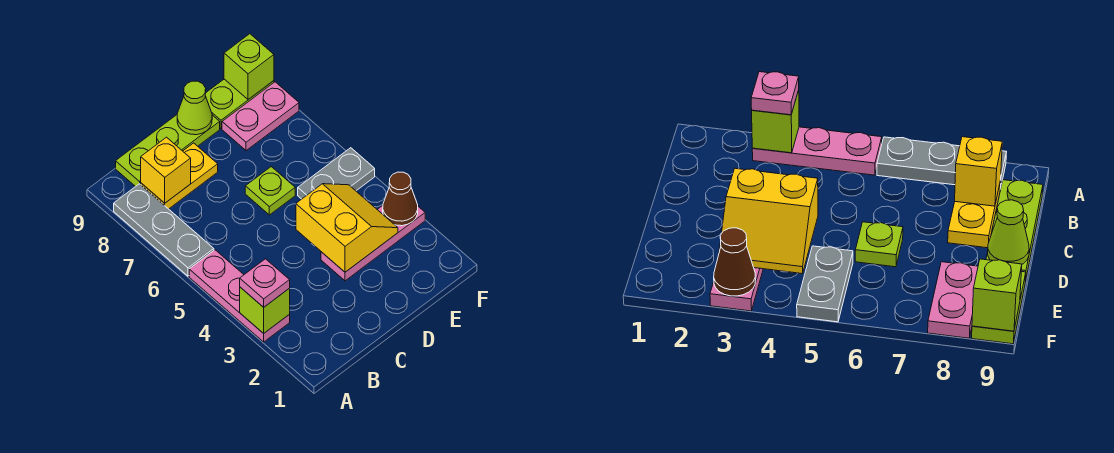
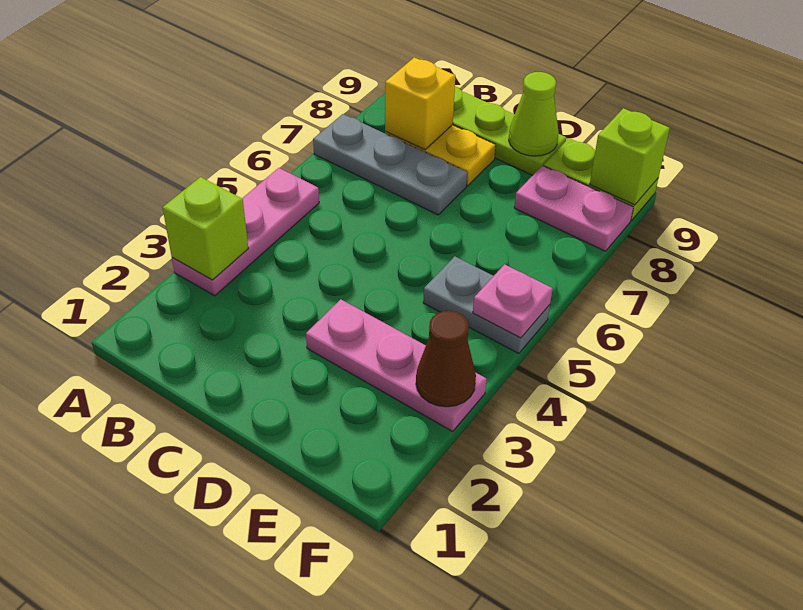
pink 1x1 plate [240,259,290,307] -> pink 1x1 plate moved to [473,264,553,338]
grey 1x3 plate [114,184,214,276] -> grey 1x3 plate turned to [313,114,467,215]
yellow 2x2 slope [296,184,398,272] -> none
lime 1x1 plate [245,167,295,215] -> none

